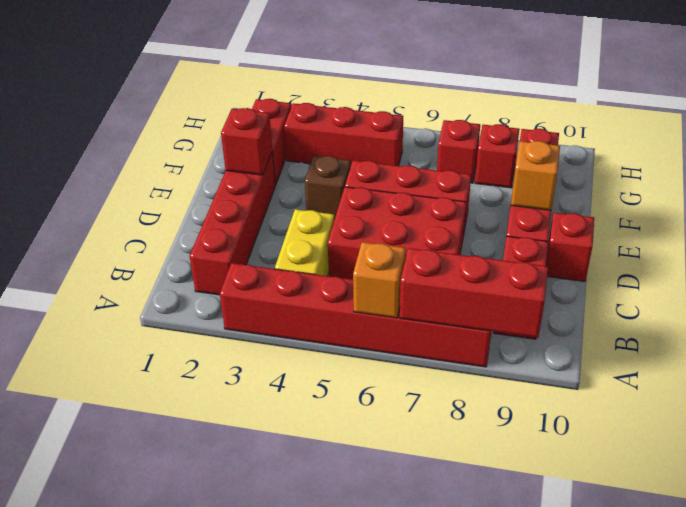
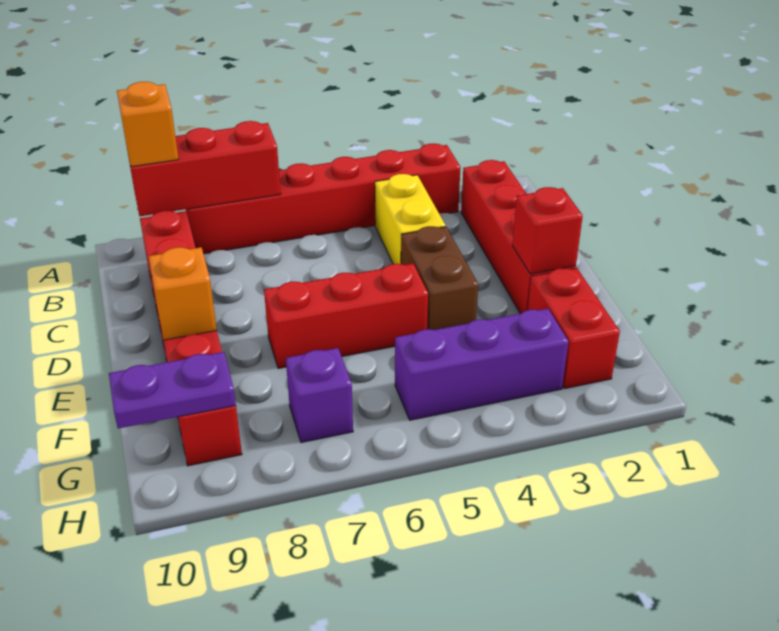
orange 1x1 brick [353,242,406,318] -> orange 1x1 brick moved to [117,82,179,167]
red 2x3 brick [328,187,466,279] -> none
red 1x1 brick [546,213,594,281] -> none
brown 1x1 brick [305,156,351,219] -> brown 1x2 brick [401,226,478,330]
red 1x3 brick [284,103,403,166] -> purple 1x3 brick [395,309,569,420]
red 1x1 brick [437,120,480,183] -> purple 1x1 brick [286,348,353,443]
red 1x1 brick [475,124,520,188] -> none
none -> purple 1x2 plate [109,352,236,428]

